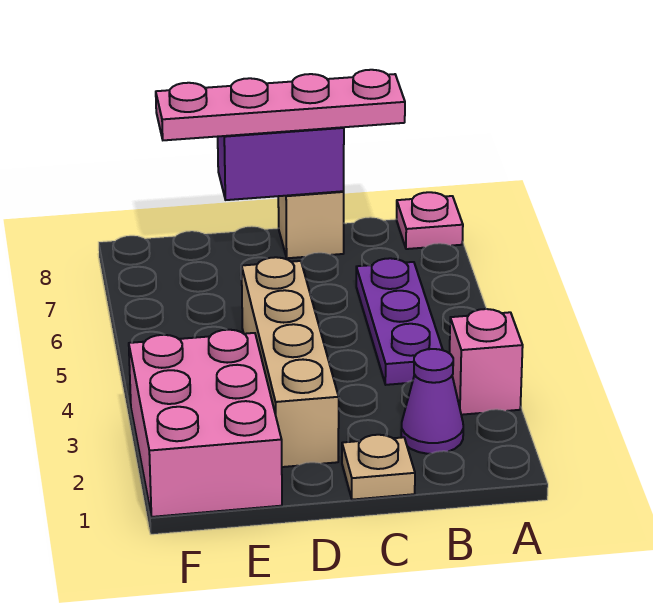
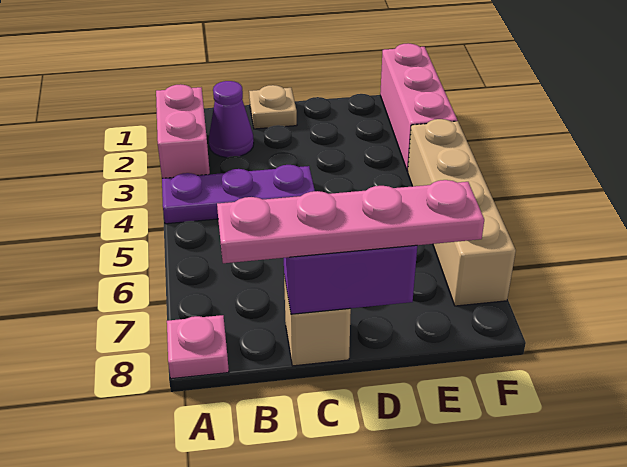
pink 1x1 brick [450,309,523,415] -> pink 1x2 brick [156,84,210,178]
purple 1x3 plate [356,258,443,385] -> purple 1x3 plate turned to [162,165,315,224]
tan 1x4 brick [242,257,339,467] -> tan 1x4 brick moved to [408,119,516,306]
pink 2x3 brick [129,330,282,517] -> pink 1x3 brick [380,43,457,172]

